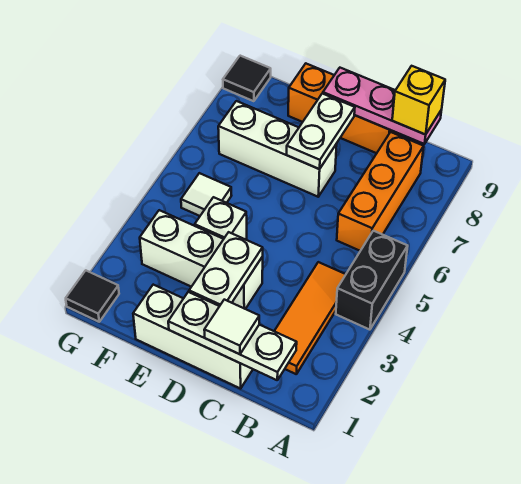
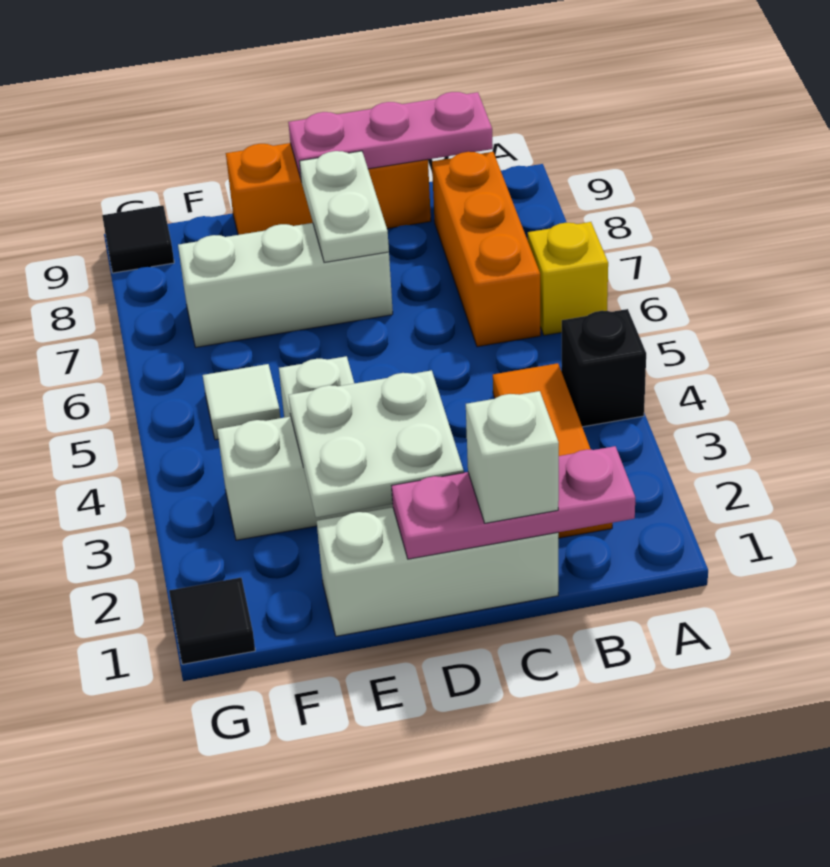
black 1x2 brick [336,231,408,330] -> black 1x1 brick [561,309,646,427]
white 1x3 plate [168,292,297,380] -> pink 1x3 plate [392,446,635,559]
yellow 1x1 brick [392,66,445,135] -> yellow 1x1 brick moved to [528,222,608,335]
white 1x1 tile [204,300,259,354] -> white 1x1 brick [466,391,559,523]
white 1x2 plate [189,232,263,306] -> white 2x2 plate [289,370,464,517]

